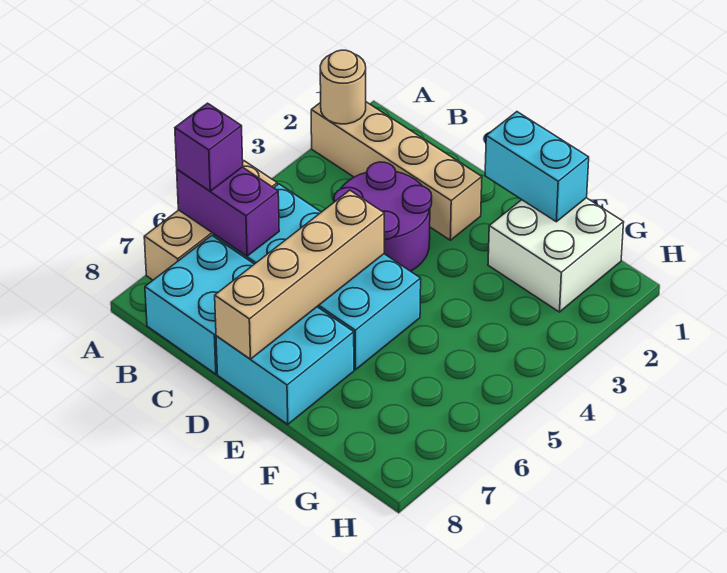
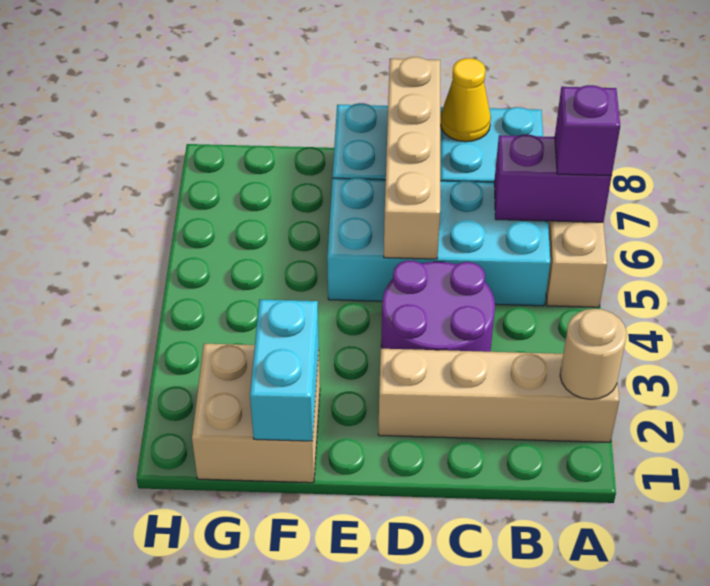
none -> yellow 1x1 cone [440,58,491,142]
cyan 1x2 brick [485,112,589,222] -> cyan 1x2 brick turned to [250,299,319,441]
white 2x2 brick [488,198,624,312] -> tan 2x2 brick [192,344,320,483]

